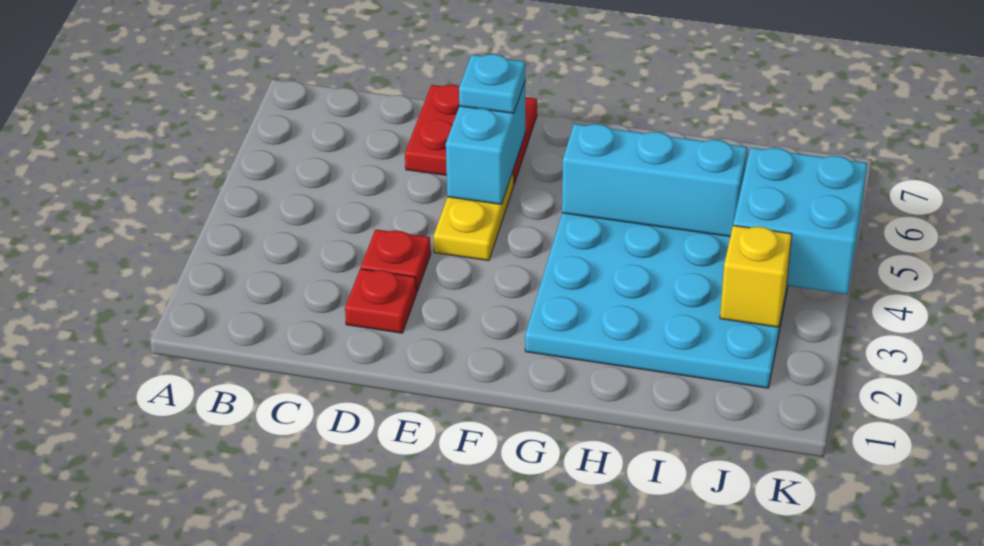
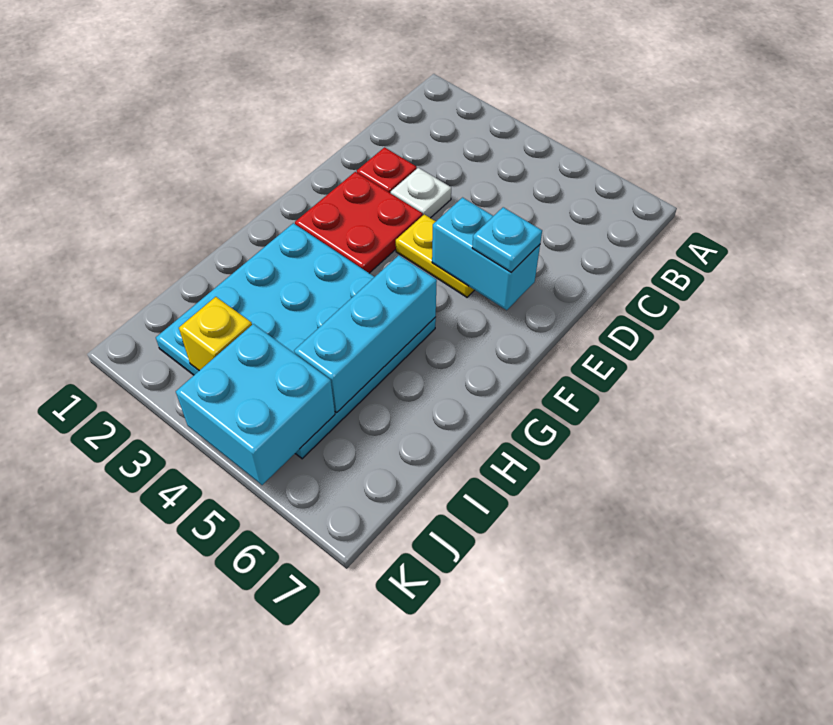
red 1x1 plate [361,229,431,292] -> white 1x1 plate [391,168,451,218]
red 2x2 plate [405,85,537,184] -> red 2x2 plate moved to [295,172,423,273]

